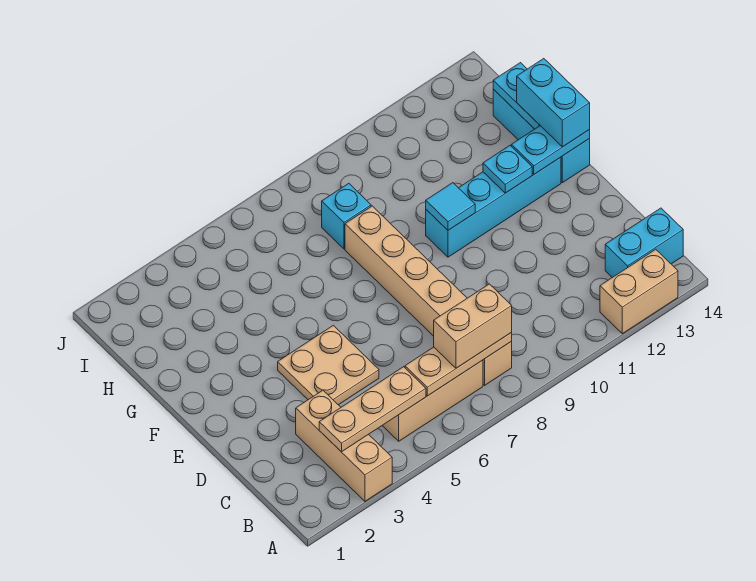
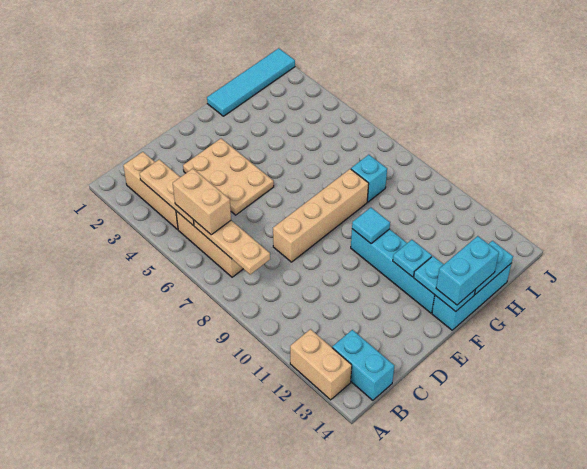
tan 1x3 brick [296,390,392,501] -> tan 1x3 brick turned to [123,152,178,230]
tan 1x2 brick [434,284,512,368] -> tan 1x2 brick moved to [173,169,231,235]
tan 1x6 brick [345,206,512,385] -> tan 1x4 brick [273,169,369,262]
tan 2x2 plate [278,325,379,405] -> tan 2x3 plate [183,139,274,215]
none -> cyan 1x4 tile [207,48,295,116]

